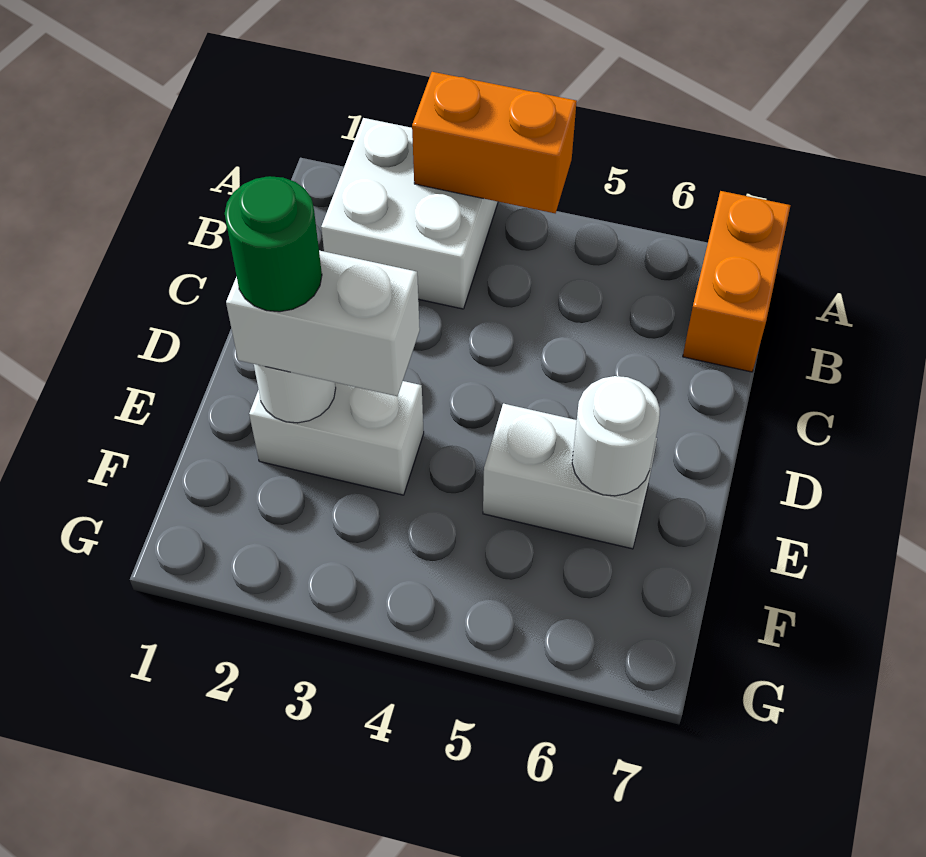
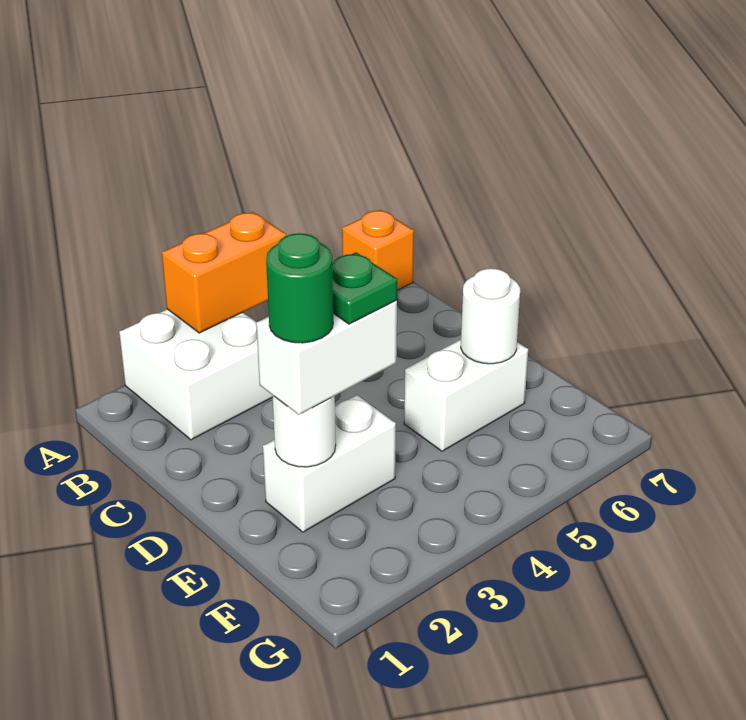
orange 1x2 brick [683,191,791,372] -> orange 1x1 brick [342,210,414,290]
none -> green 1x1 plate [332,252,397,324]

